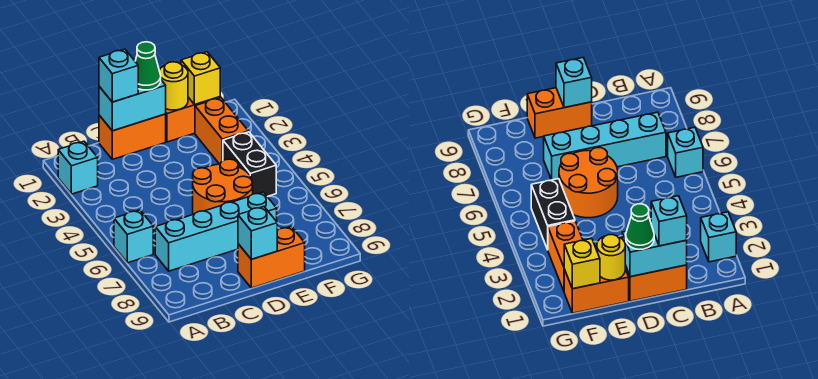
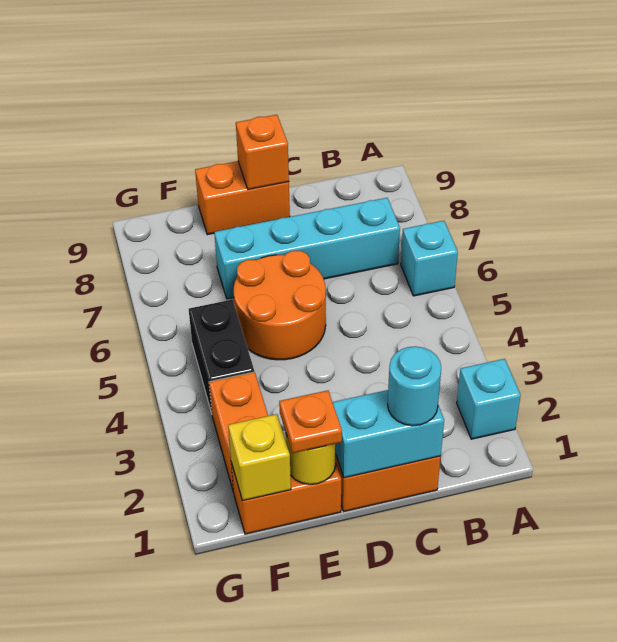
cyan 1x1 brick [99,49,138,102] -> cyan 1x1 round brick [388,346,441,426]
green 1x1 cone [135,42,161,90] -> none
cyan 1x1 brick [238,207,277,259] -> orange 1x1 brick [236,115,289,190]
none -> orange 1x1 plate [279,390,342,453]

